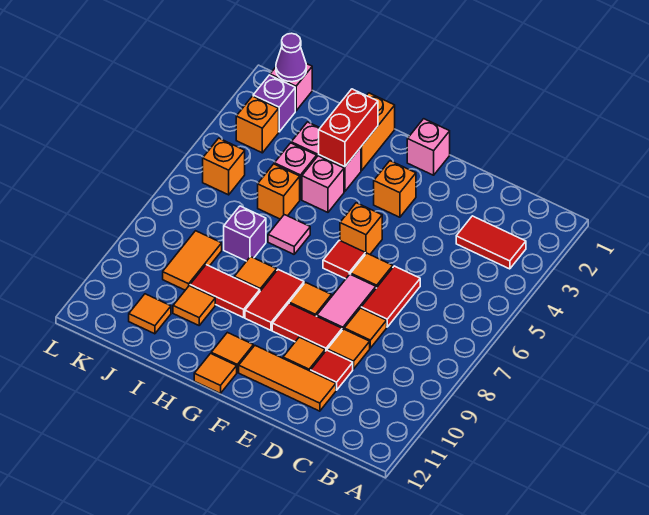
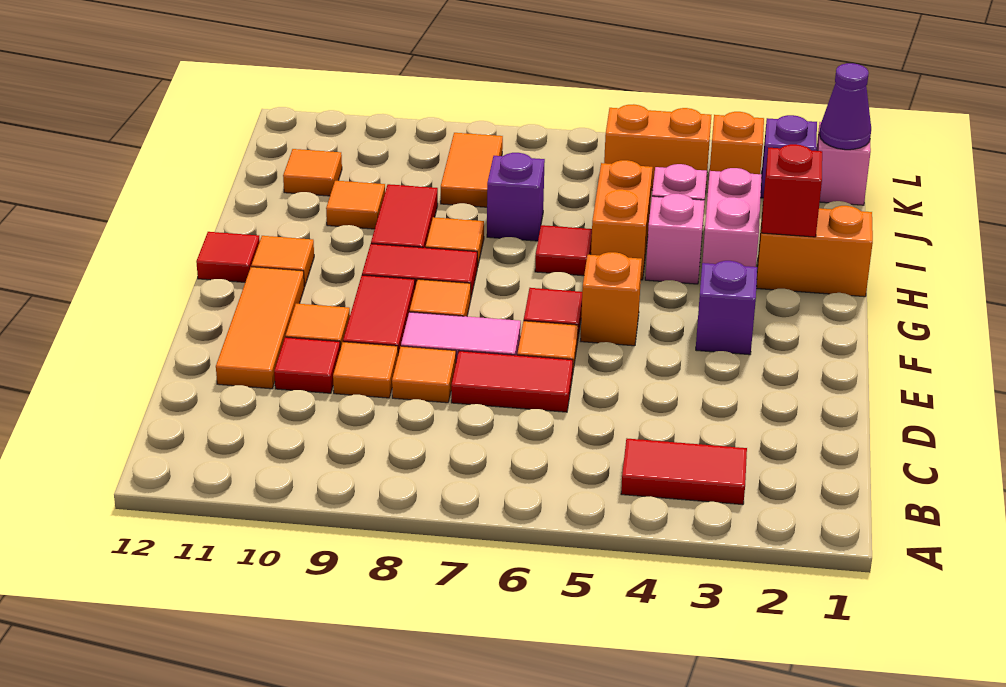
red 1x2 tile [456,216,526,269] -> red 1x2 tile turned to [621,439,747,505]
pink 1x1 brick [407,119,450,175] -> none
orange 1x1 brick [374,161,416,217] -> purple 1x1 brick [696,261,757,355]
orange 1x1 tile [194,354,237,393] -> red 1x1 tile [196,232,260,282]
red 1x2 brick [319,89,378,167] -> red 1x1 brick [762,144,822,237]
pink 1x1 tile [268,215,310,254] -> red 1x1 tile [535,225,592,276]
orange 1x1 brick [258,164,300,219] -> orange 1x2 brick [591,160,653,280]
orange 1x2 tile [163,231,222,290] -> orange 1x2 tile turned to [441,133,503,207]
orange 1x1 brick [203,138,245,195] -> orange 1x2 brick [604,104,711,192]

